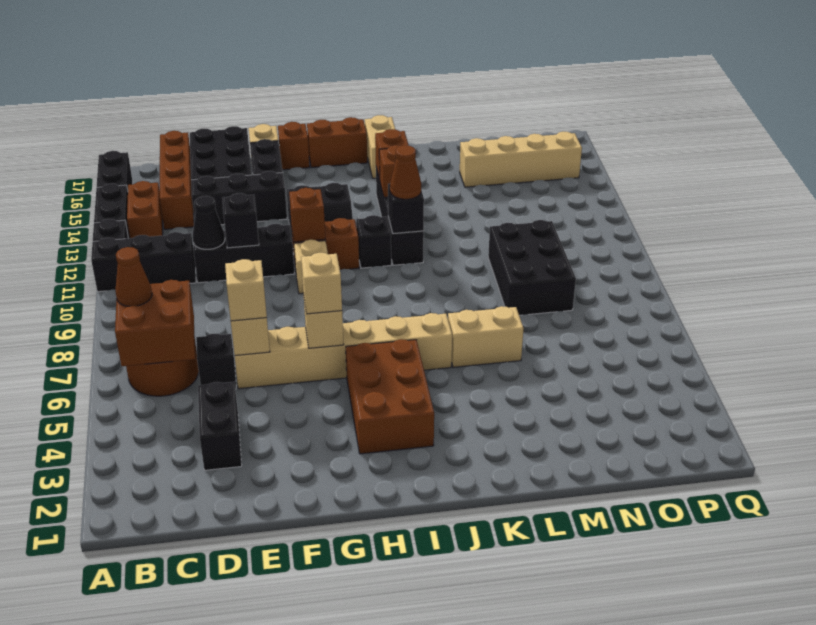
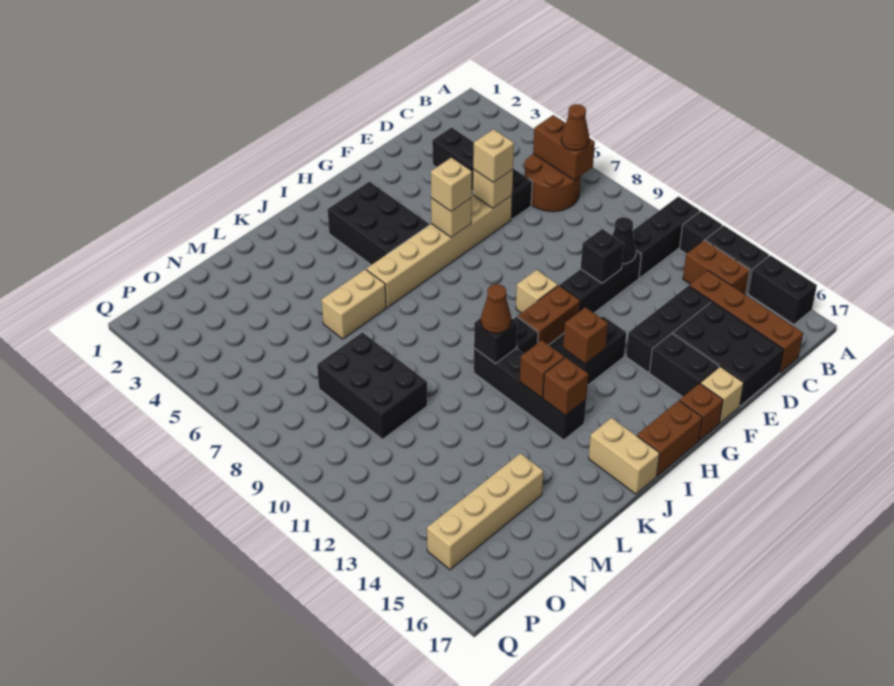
brown 2x2 brick [115,280,195,366] -> brown 1x2 brick [533,115,595,180]
brown 1x1 brick [289,188,325,242] -> brown 1x1 brick moved to [563,307,608,364]
brown 2x3 brick [346,339,434,454] -> black 2x3 brick [328,182,429,265]

